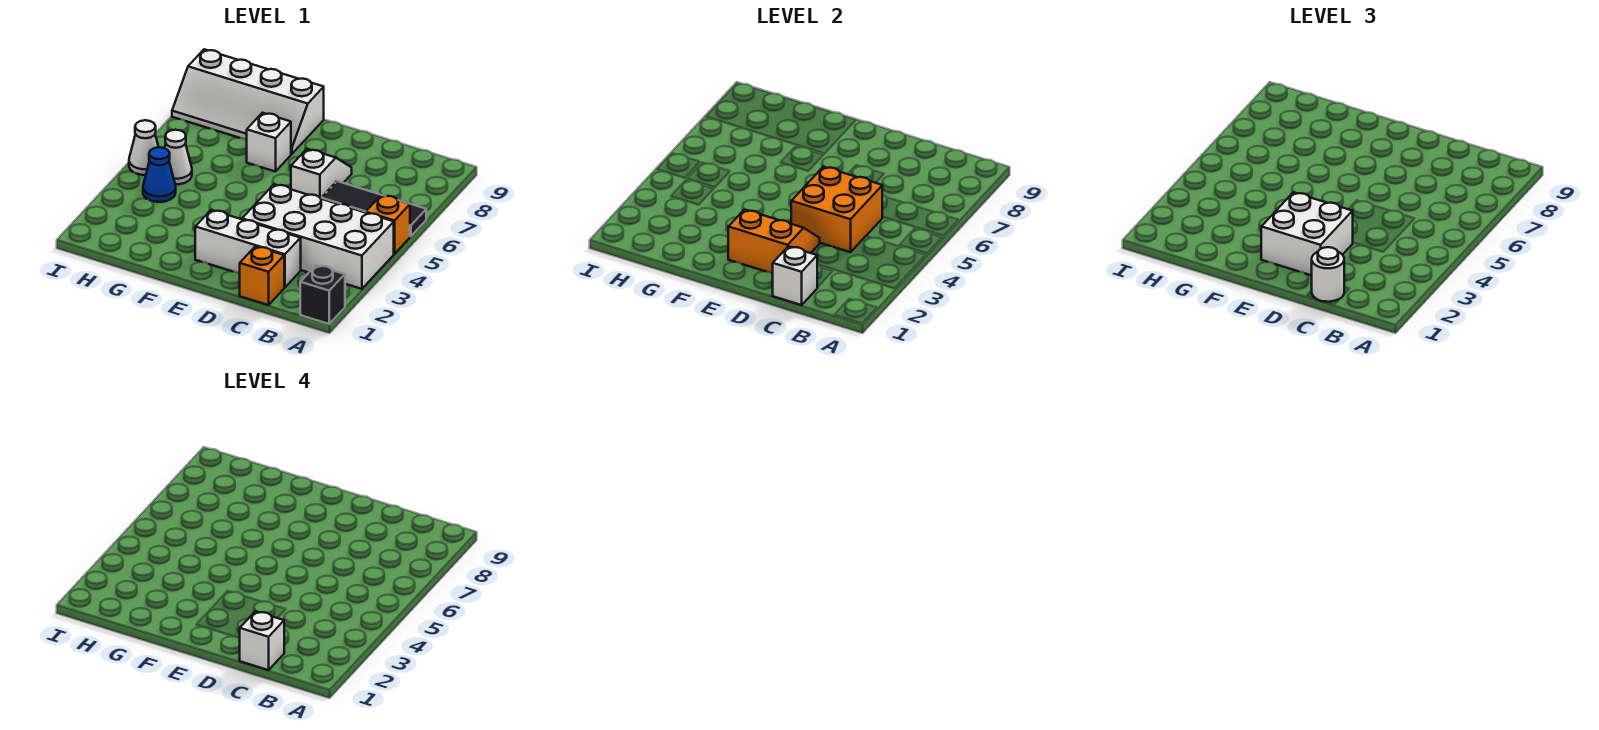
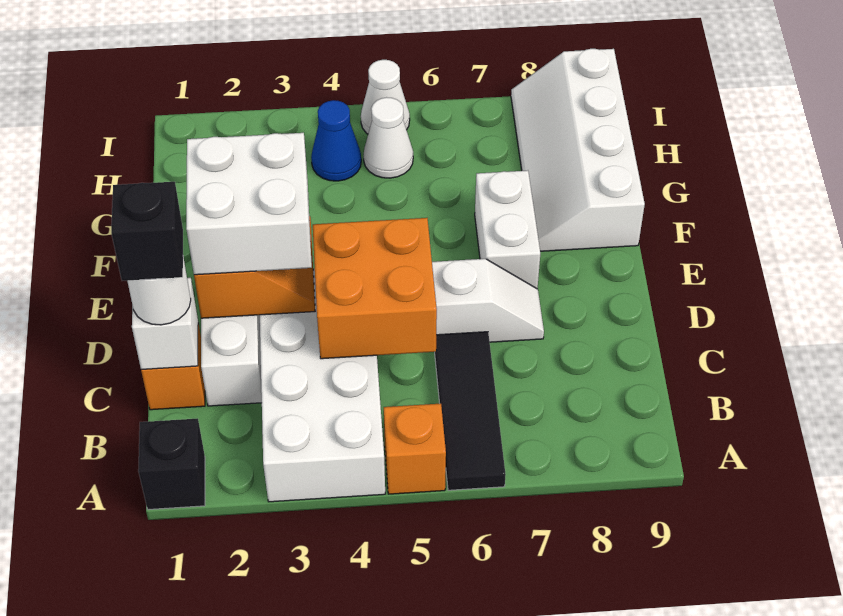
white 1x1 brick [240,611,284,670] -> black 1x1 brick [111,182,183,281]
white 1x1 brick [247,113,291,172] -> white 1x2 brick [475,170,540,289]

